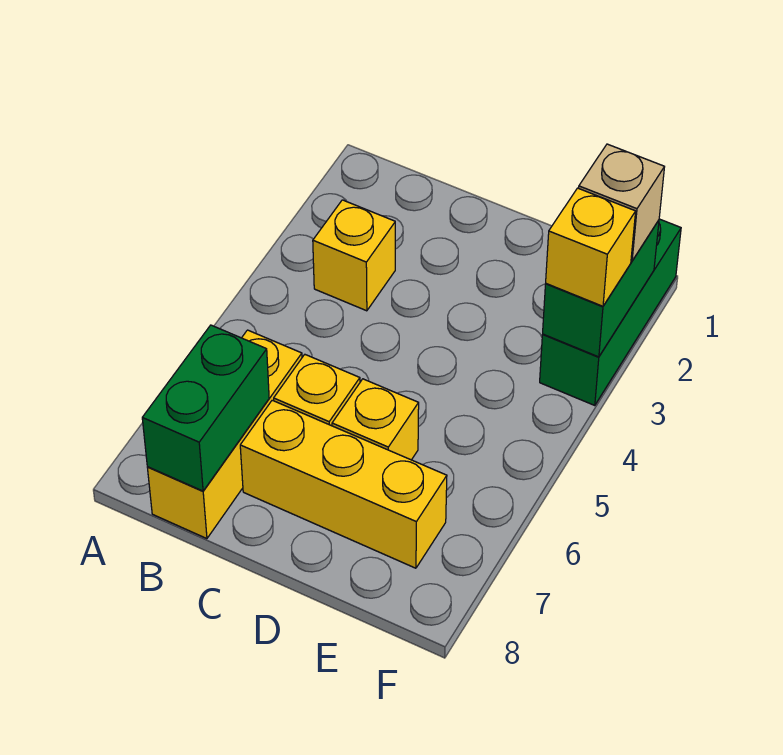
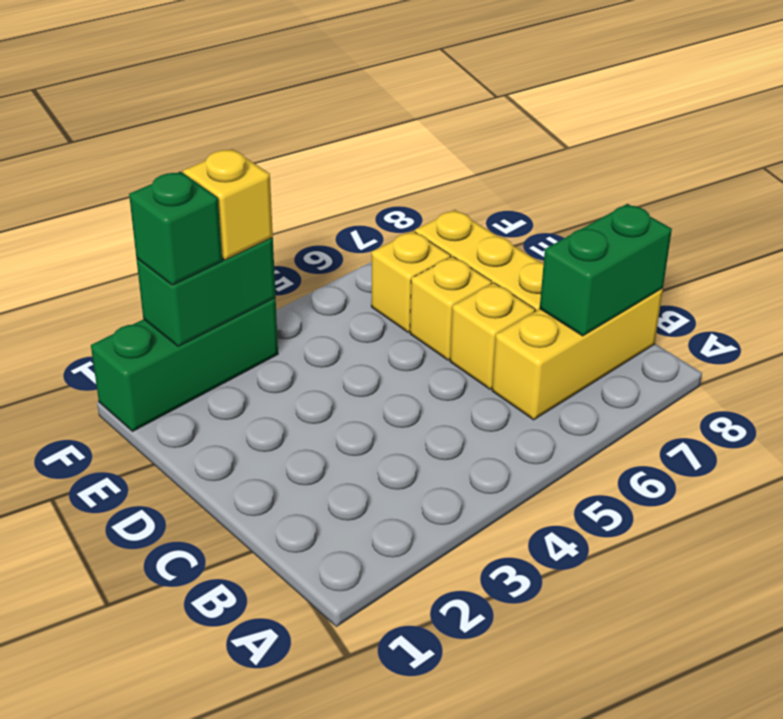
yellow 1x1 brick [313,200,395,311] -> yellow 1x1 brick moved to [371,231,451,332]
tan 1x1 brick [579,144,664,261] -> green 1x1 brick [129,172,222,285]

